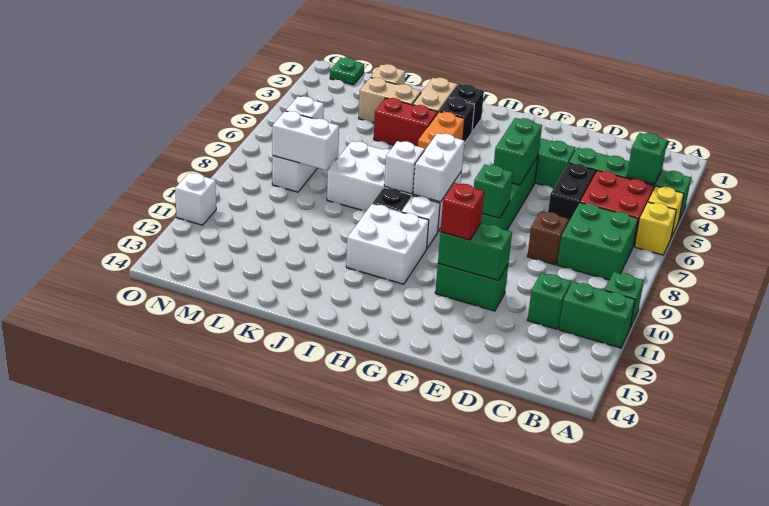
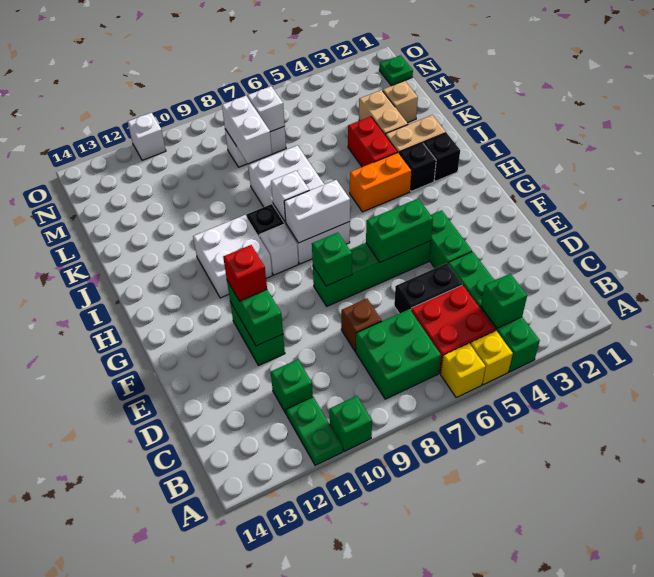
green 1x2 brick [559,282,635,348] -> green 1x2 plate [286,397,343,465]

